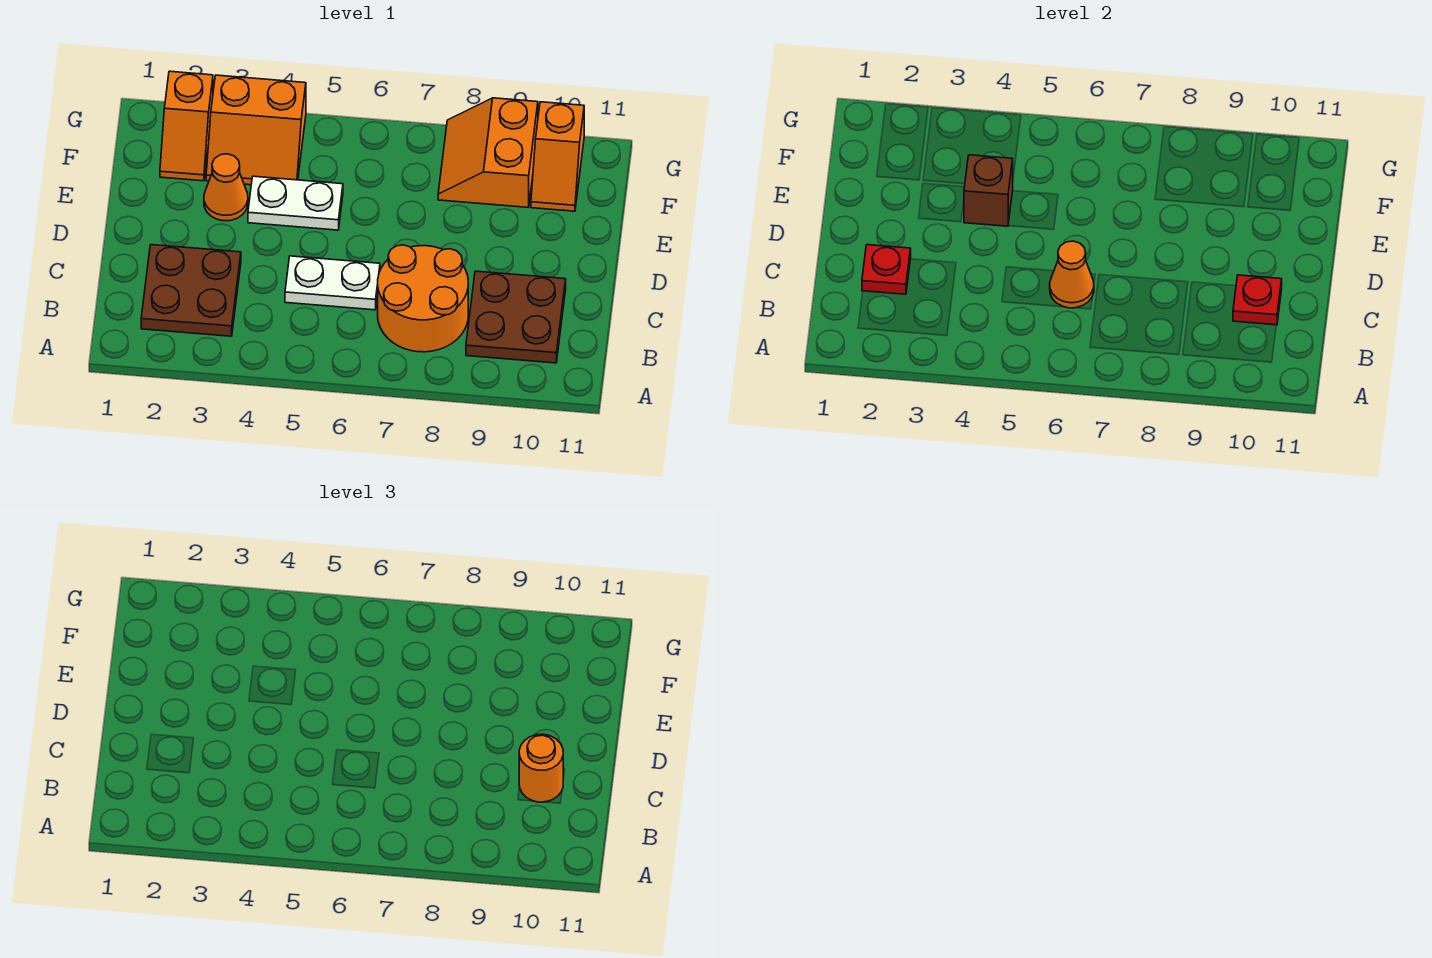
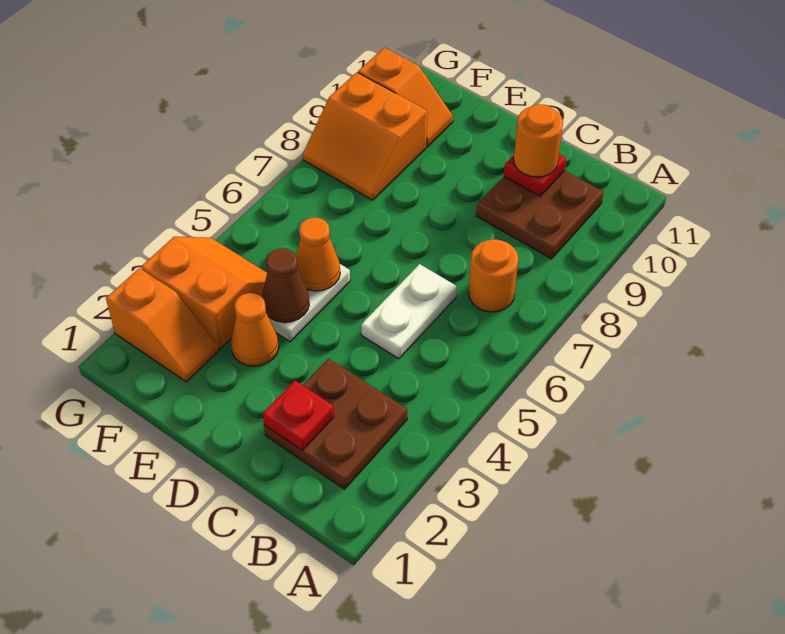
orange 2x2 round brick [378,245,468,352] -> orange 1x1 round brick [469,239,518,312]
orange 1x1 cone [1050,241,1094,308] -> orange 1x1 cone moved to [296,218,340,291]
brown 1x1 brick [964,155,1013,226] -> brown 1x1 cone [262,248,309,322]
orange 2x2 slope [206,75,306,185] -> orange 2x2 slope turned to [141,237,267,349]

